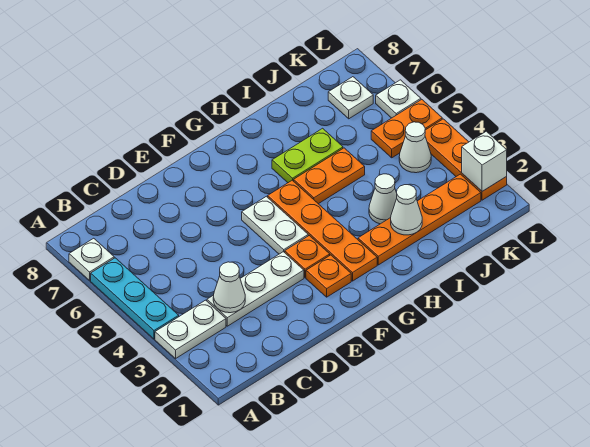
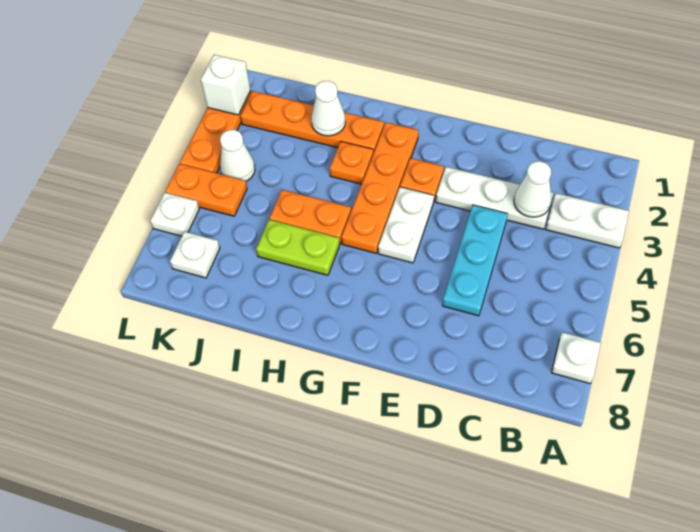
cyan 1x3 plate [91,258,179,339] -> cyan 1x3 plate moved to [442,205,508,316]
orange 1x1 plate [306,255,351,297] -> orange 1x1 plate moved to [330,142,373,184]
white 1x1 cone [369,174,397,224] -> none

